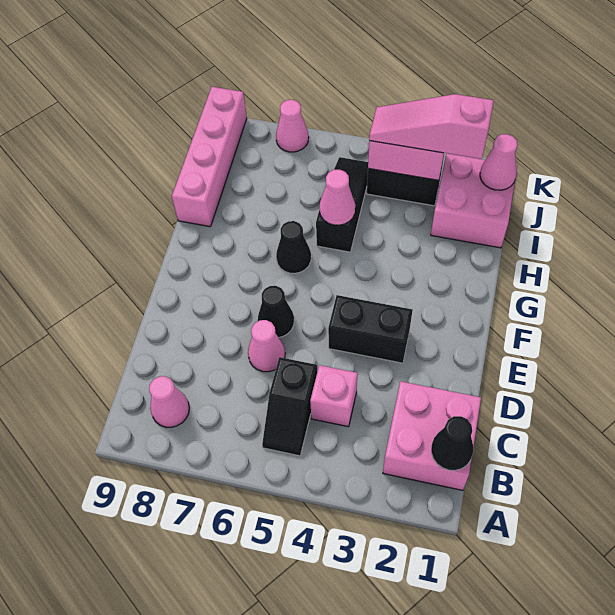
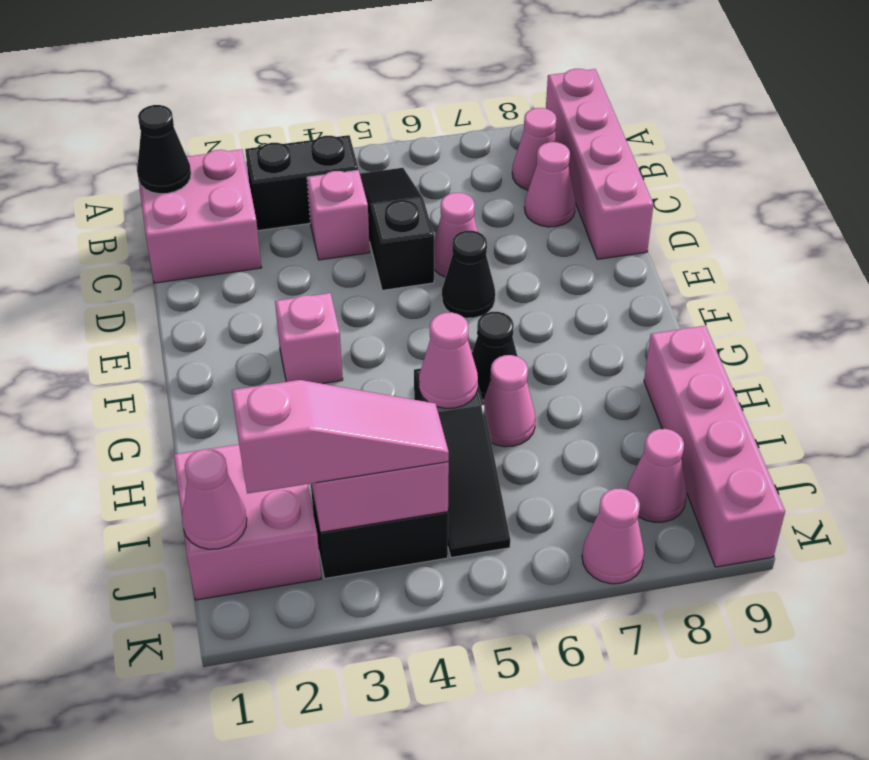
none -> pink 1x4 brick [546,69,654,259]
black 1x2 slope [262,357,317,456] -> black 1x3 slope [360,168,434,290]
none -> pink 1x1 cone [524,142,576,227]
black 1x2 brick [328,295,413,363] -> black 1x2 brick moved to [245,135,358,231]
none -> pink 1x1 brick [275,293,343,384]
none -> pink 1x1 cone [483,355,535,447]
none -> pink 1x1 cone [627,429,687,522]

